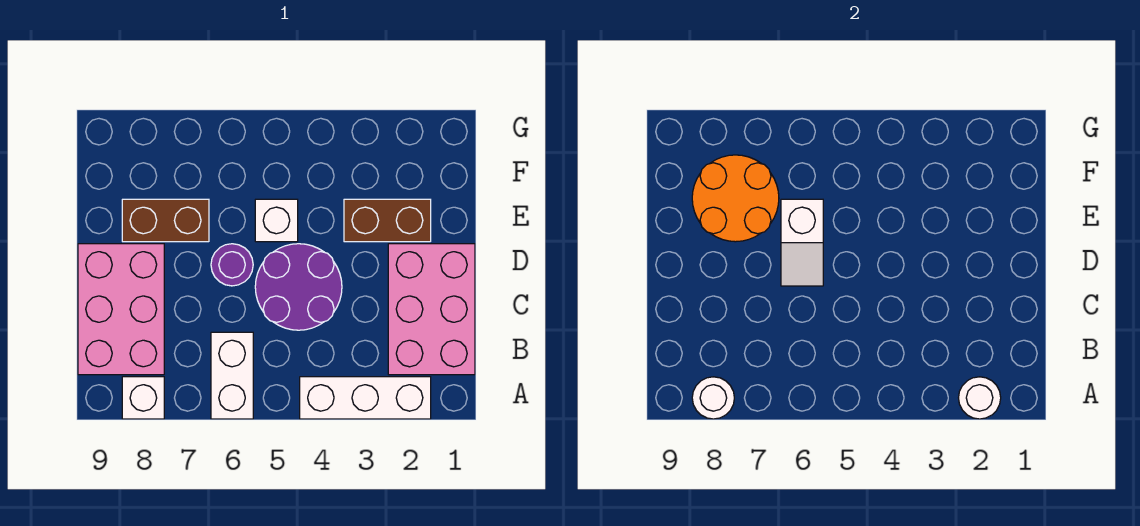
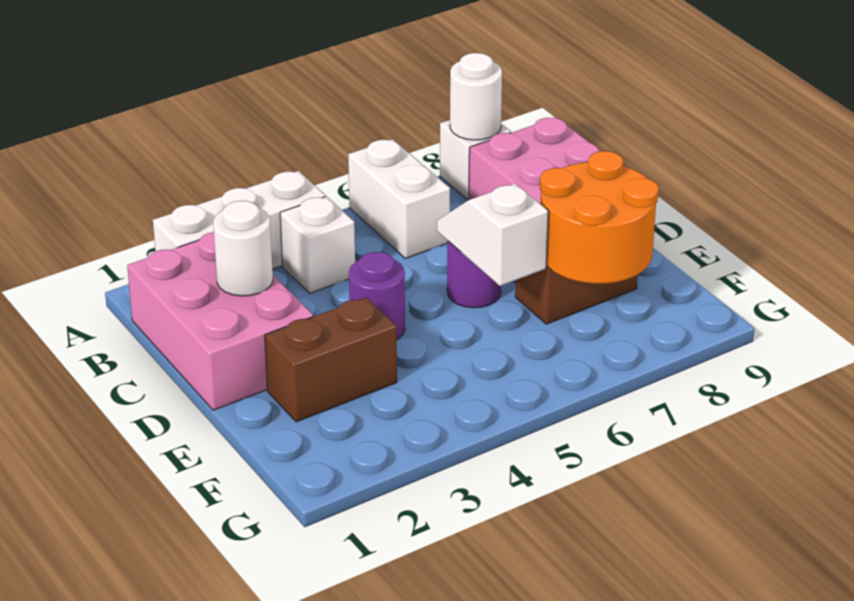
white 1x1 round brick [959,377,1001,419] -> white 1x1 round brick moved to [213,201,273,296]
purple 2x2 round brick [255,244,342,330] -> purple 1x1 round brick [349,252,405,339]
white 1x1 brick [255,199,298,242] -> white 1x1 brick moved to [280,196,355,293]

